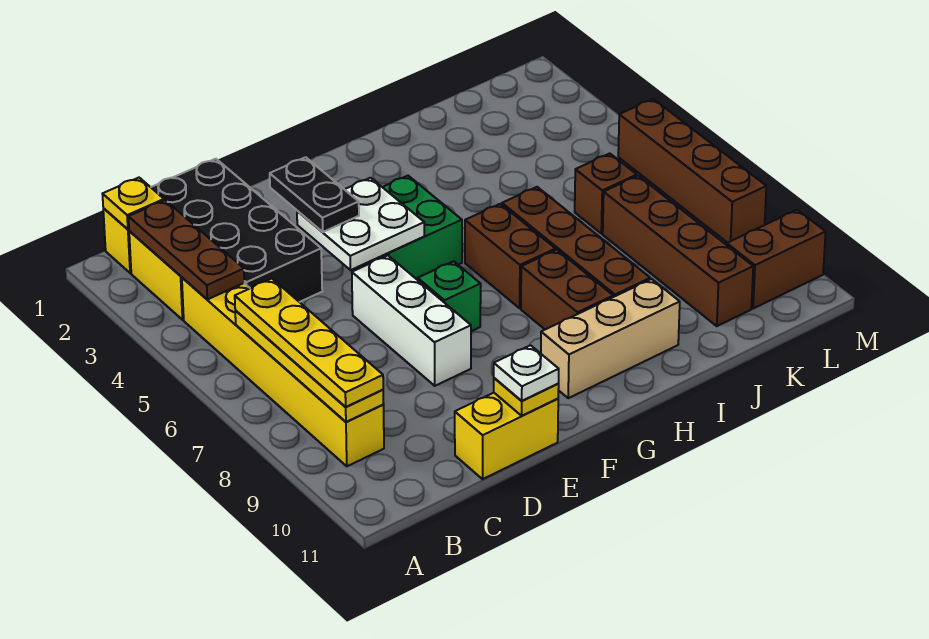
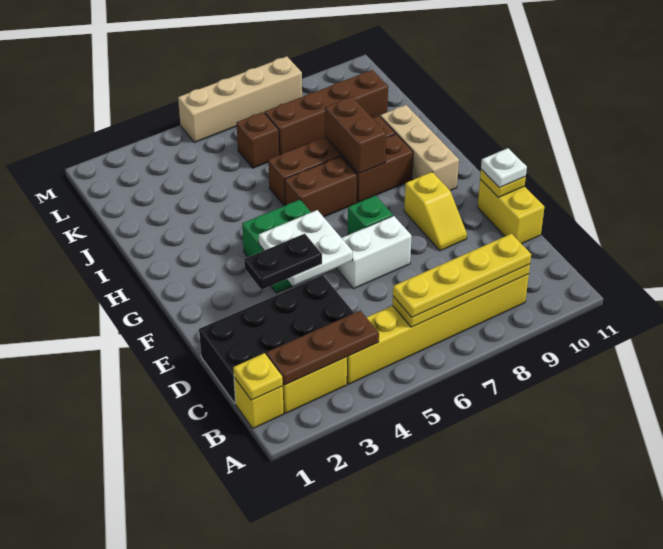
white 1x3 brick [352,255,471,386] -> white 1x2 brick [337,216,412,289]
none -> yellow 1x2 slope [404,172,467,251]
brown 1x2 brick [727,210,826,309] -> brown 1x2 brick moved to [325,97,386,174]
brown 1x4 brick [618,99,766,243] -> tan 1x4 brick [178,56,302,143]

